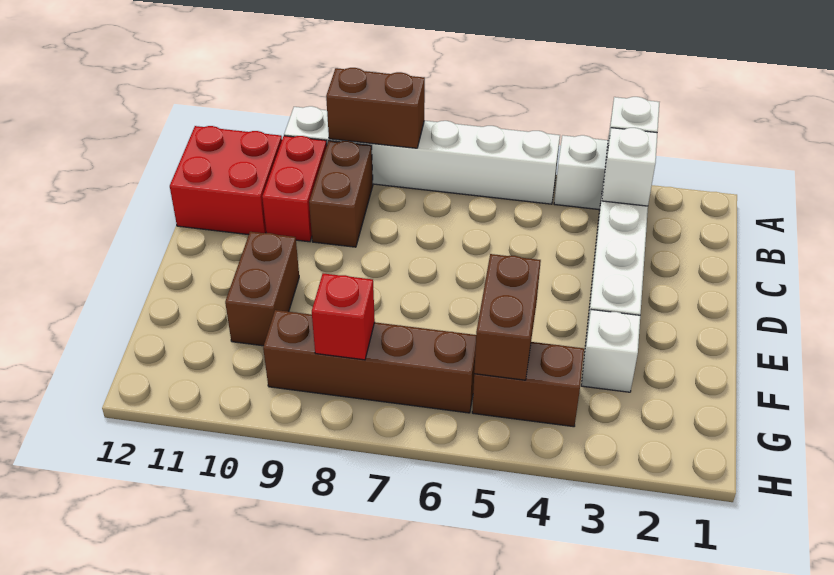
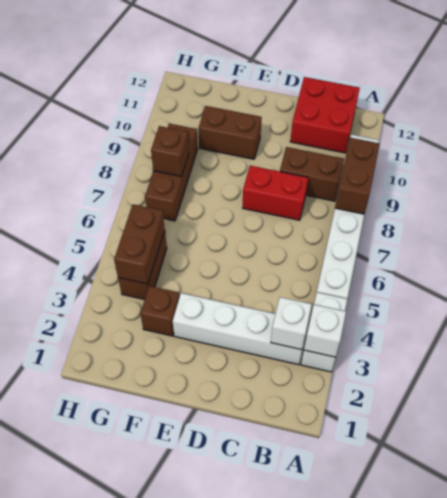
red 1x2 brick [262,136,327,242] -> red 1x2 brick moved to [243,166,308,220]
white 1x1 brick [581,310,640,392] -> brown 1x1 brick [140,286,180,336]
brown 1x2 brick [474,254,541,380] -> brown 1x2 brick turned to [114,204,165,284]
brown 1x4 brick [263,310,476,413] -> brown 1x3 brick [145,124,198,221]
red 1x1 brick [312,273,375,360] -> brown 1x1 brick [151,126,189,177]

